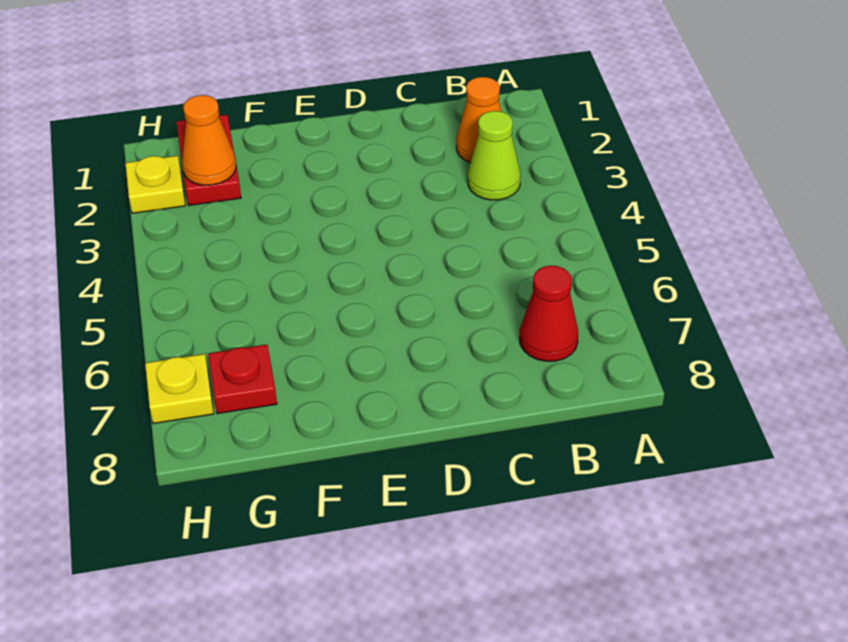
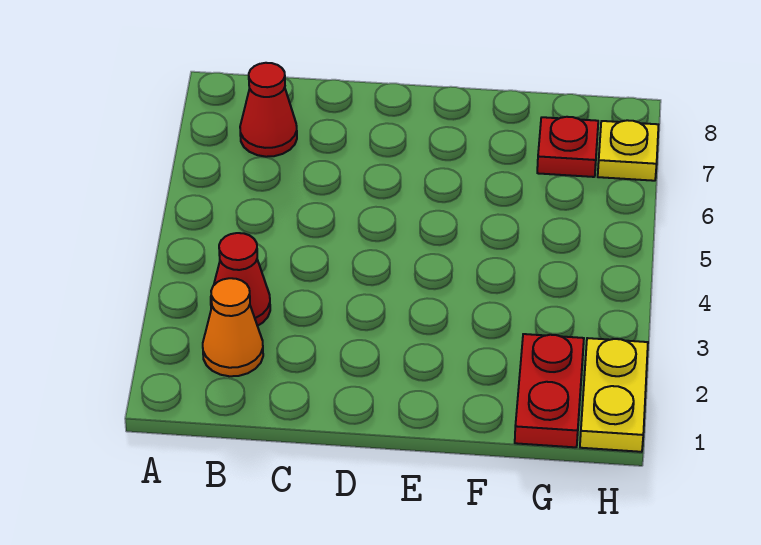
lime 1x1 cone [468,111,521,200] -> red 1x1 cone [211,233,270,326]
orange 1x1 cone [182,95,236,185] -> none
yellow 1x1 plate [125,156,185,213] -> yellow 1x2 plate [580,338,648,452]

